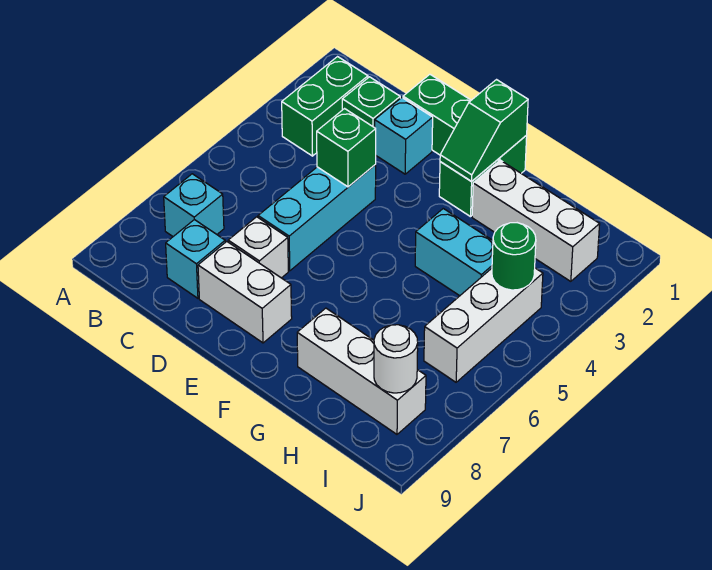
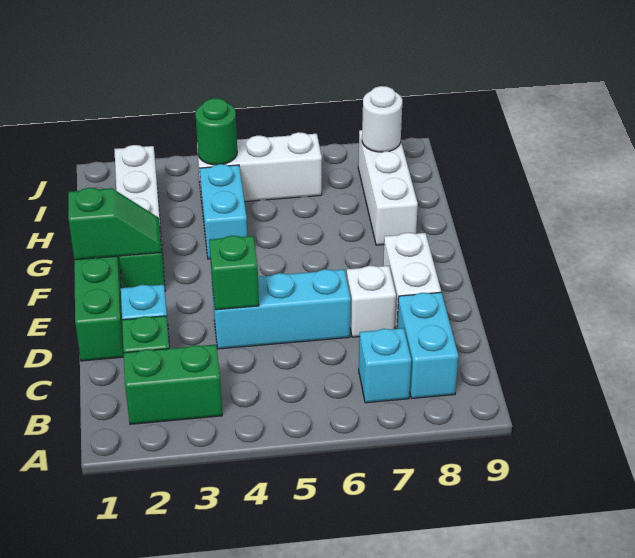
cyan 1x1 brick [166,220,225,298] -> cyan 1x2 brick [397,292,459,398]

